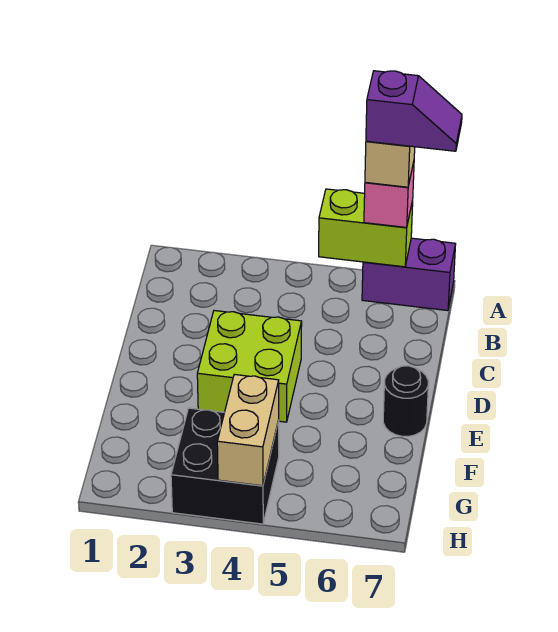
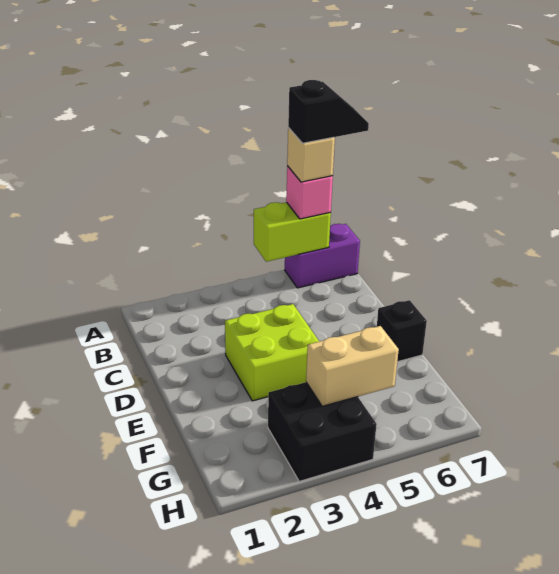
purple 1x2 slope [366,71,462,151] -> black 1x2 slope [288,80,369,143]
black 1x1 round brick [383,366,428,436] -> black 1x1 brick [377,300,427,362]
tan 1x2 brick [217,374,279,486] -> tan 1x2 brick turned to [306,326,399,406]

